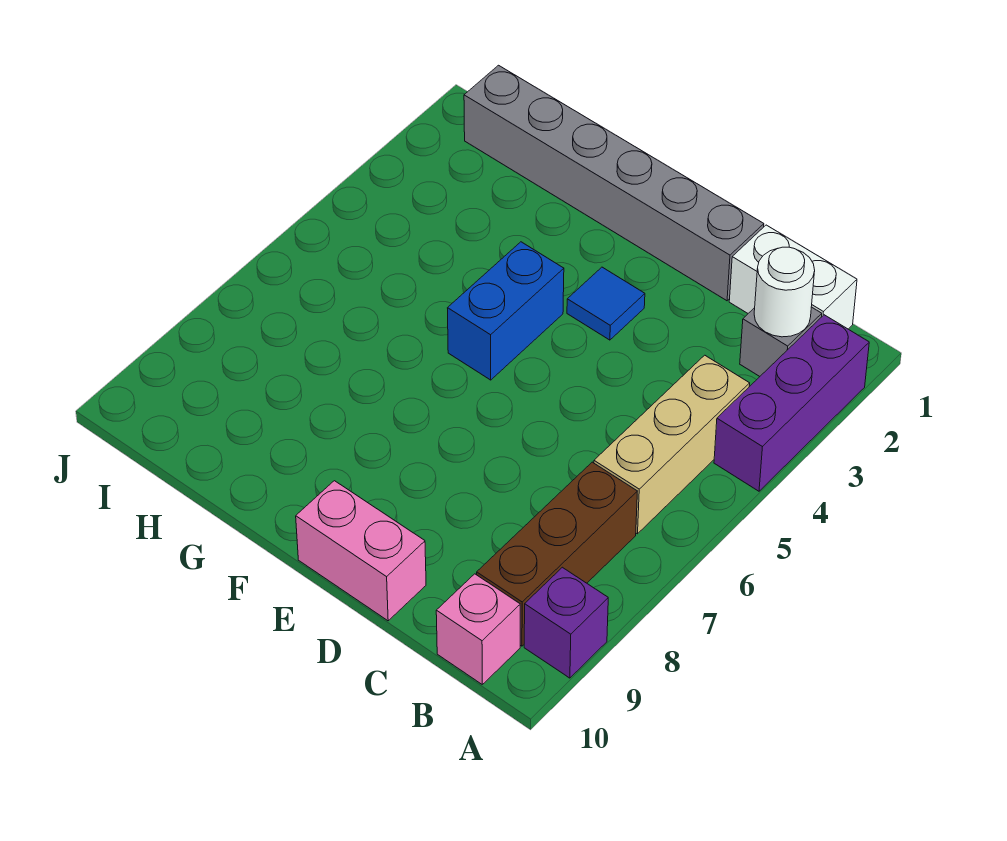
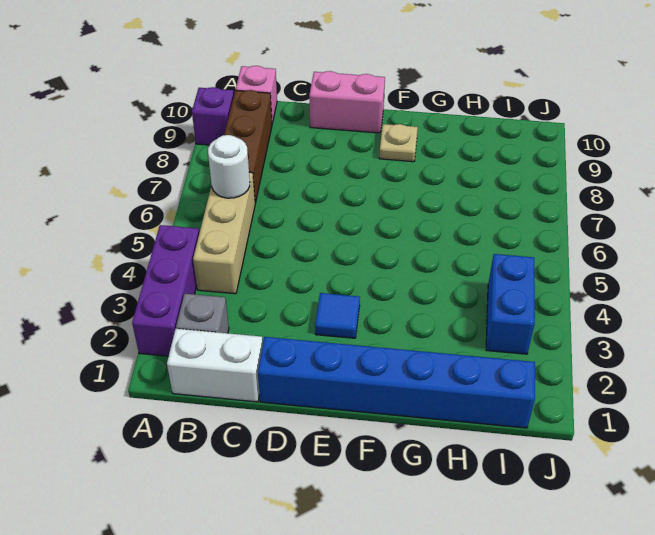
white 1x1 round brick [754,247,815,337] -> white 1x1 round brick moved to [208,135,250,198]
grey 1x6 brick [464,65,764,301] -> blue 1x6 brick [258,337,535,428]
blue 1x2 brick [448,242,564,380] -> blue 1x2 brick moved to [486,254,535,354]
none -> tan 1x1 plate [379,124,418,162]

